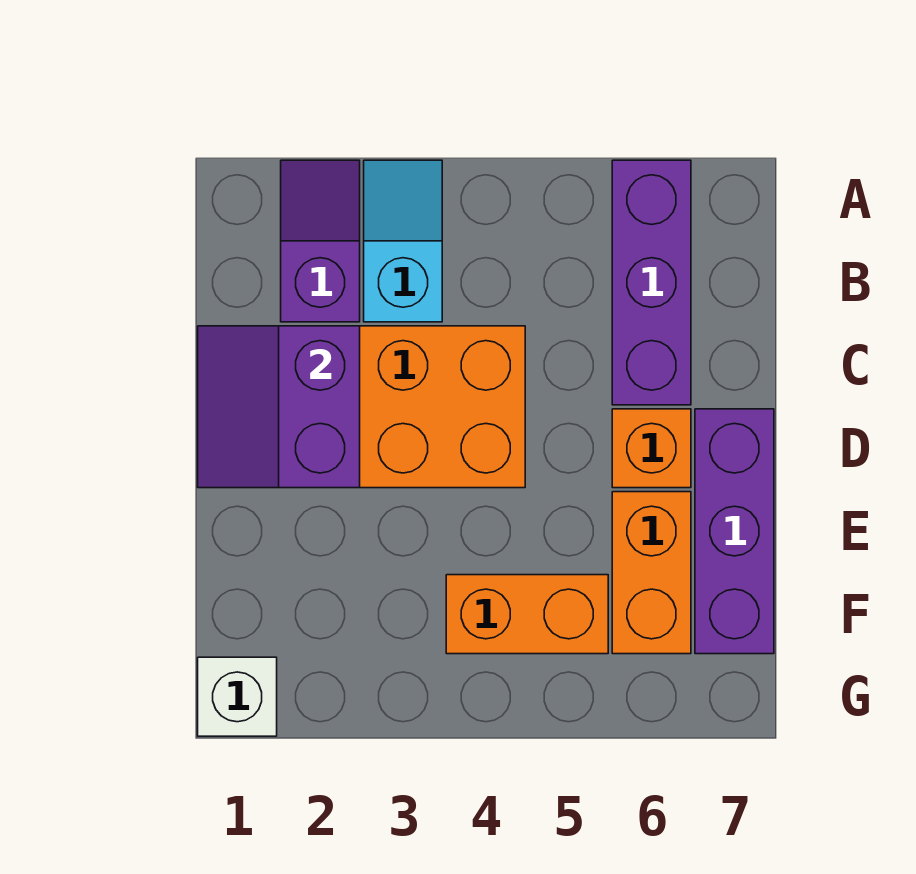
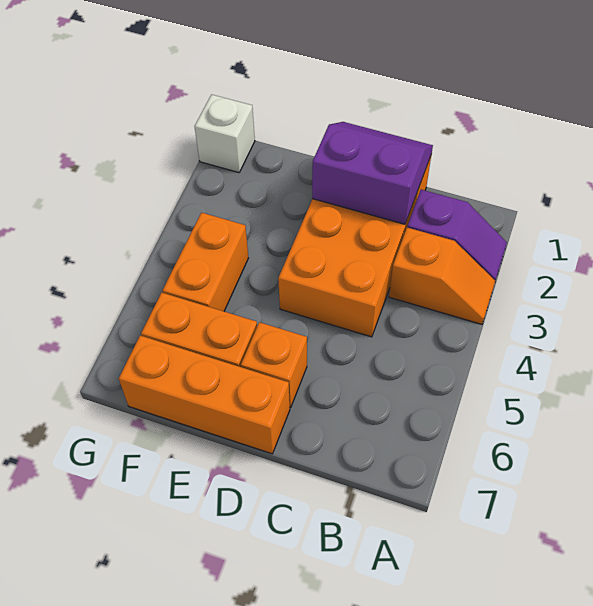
cyan 1x2 slope [364,160,442,322] -> orange 1x2 slope [389,228,495,324]
purple 1x3 brick [612,160,691,405] -> none
purple 1x3 brick [695,409,774,654] -> orange 1x3 brick [119,336,290,454]

